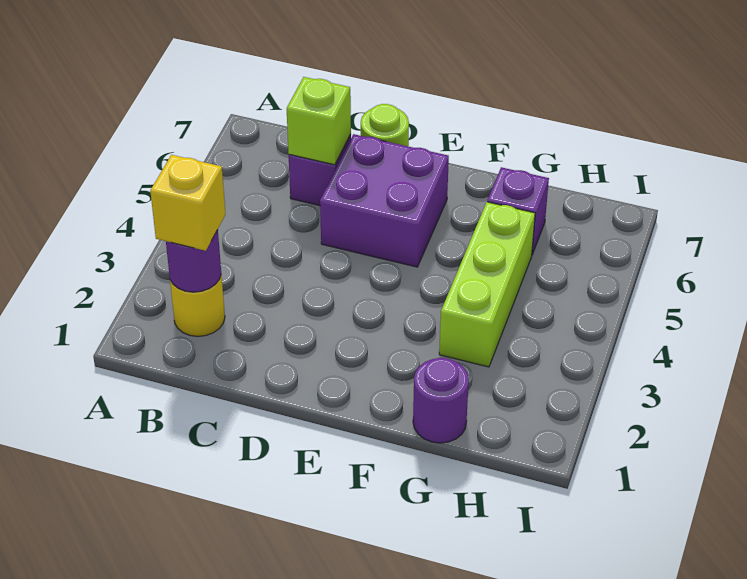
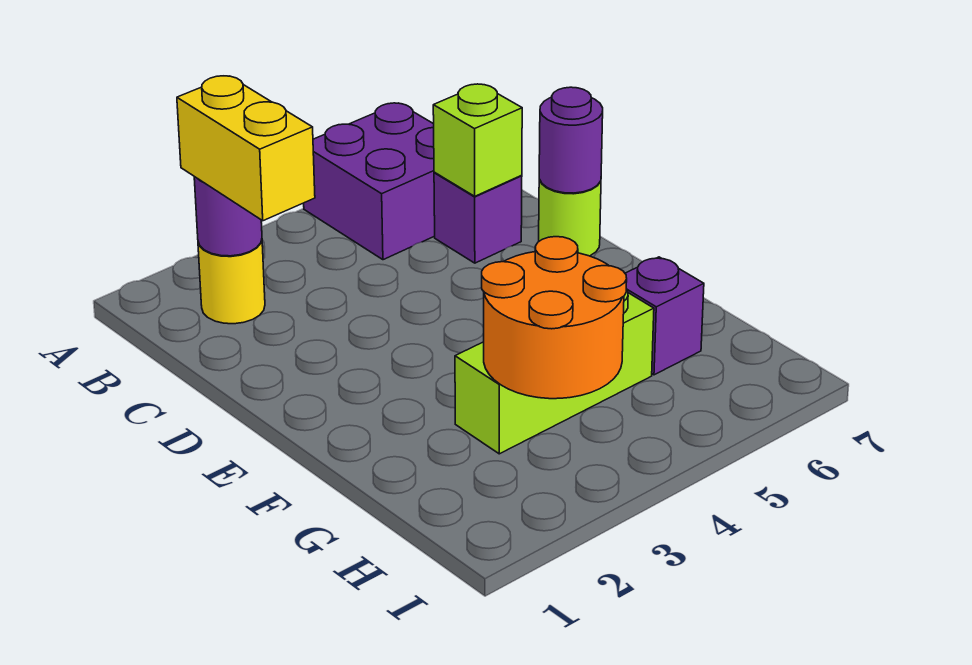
yellow 1x1 brick [150,155,225,251] -> yellow 1x2 brick [177,76,315,221]
purple 2x2 brick [320,134,449,267] -> purple 2x2 brick moved to [304,103,435,260]
purple 1x1 round brick [413,358,469,443] -> purple 1x1 round brick moved to [539,87,603,193]
none -> orange 2x2 round brick [482,237,627,399]

